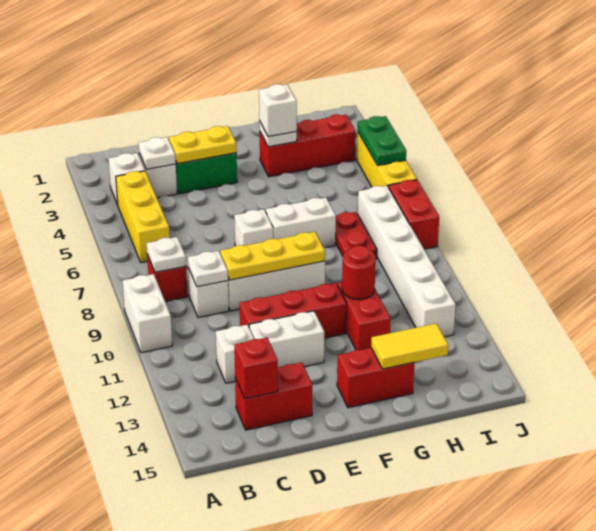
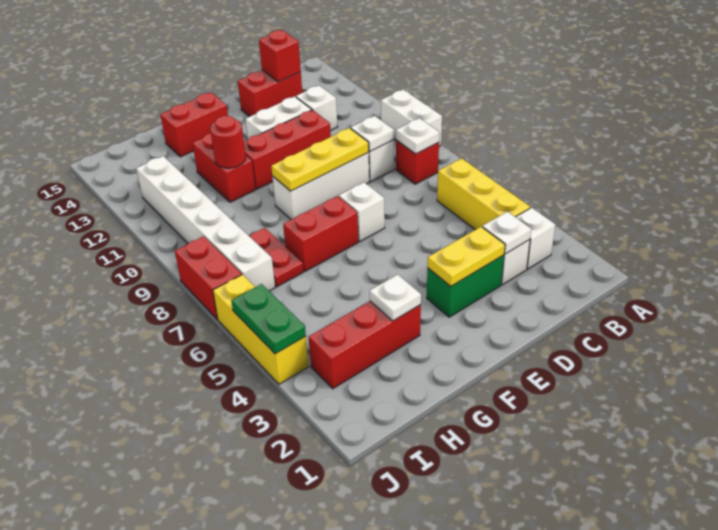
white 1x2 brick [266,197,336,248] -> red 1x2 brick [283,196,358,271]
white 1x1 brick [259,84,297,137] -> none
yellow 1x2 tile [371,323,449,369] -> none

